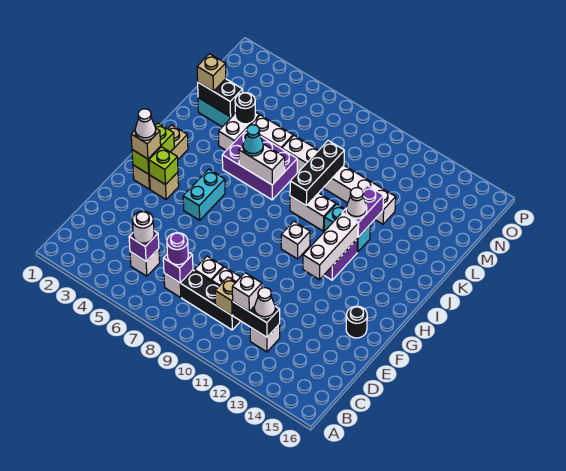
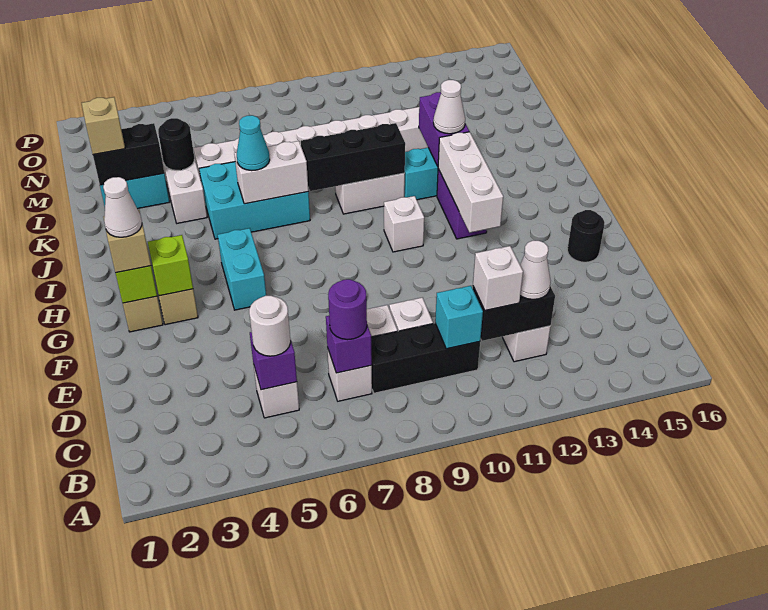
tan 1x1 brick [215,277,236,315] -> cyan 1x1 brick [435,286,483,349]
purple 2x3 brick [222,129,297,200] -> cyan 2x3 brick [199,162,310,239]
black 1x3 brick [290,141,344,205] -> black 1x3 brick turned to [301,123,405,191]

